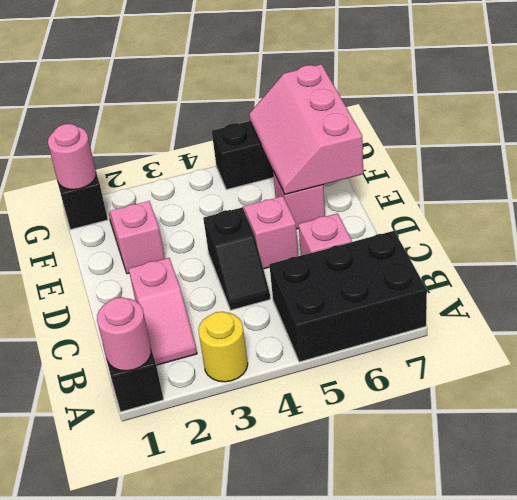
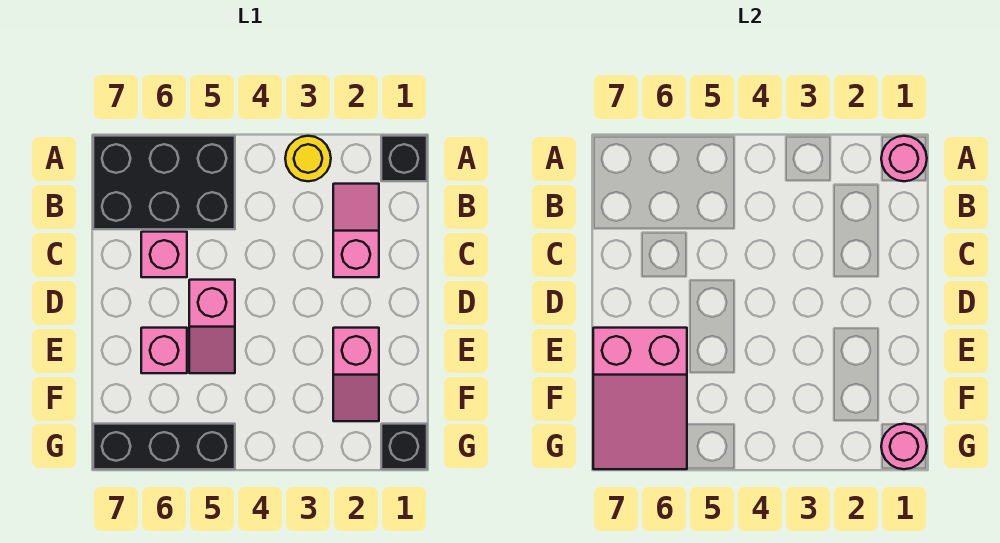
black 1x2 slope [203,207,270,310] -> none
pink 2x3 slope [249,64,363,194] -> pink 2x3 slope turned to [593,328,687,469]

